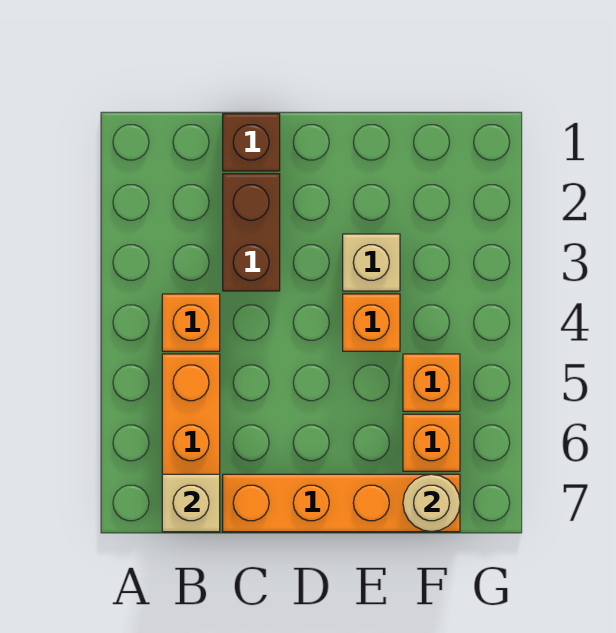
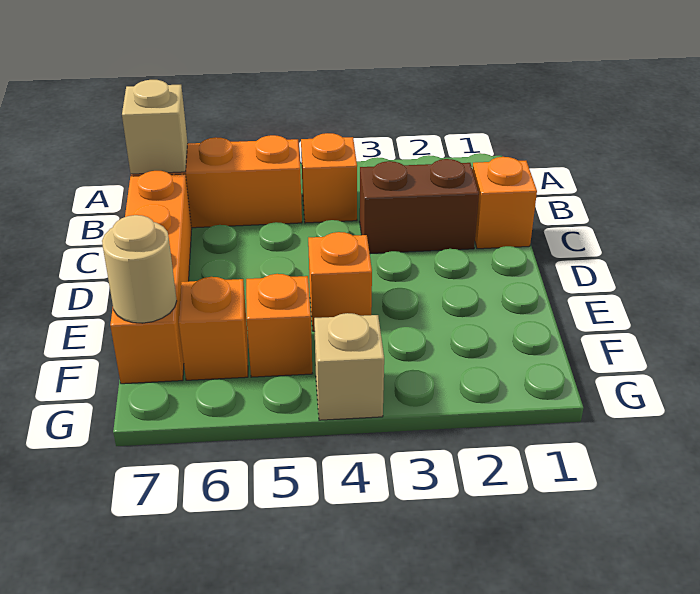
brown 1x1 brick [223,114,280,171] -> orange 1x1 brick [472,157,537,249]
tan 1x1 brick [343,234,400,291] -> tan 1x1 brick moved to [314,313,384,420]

